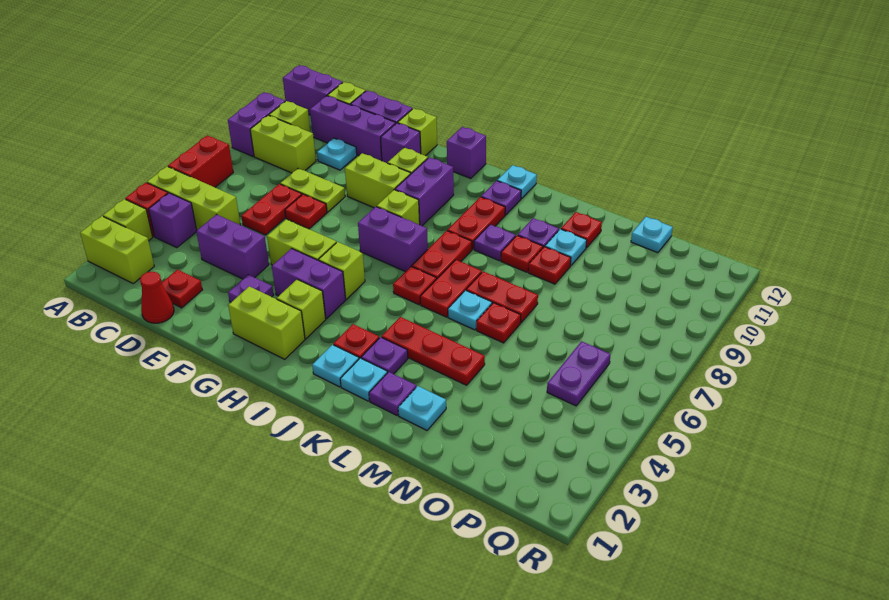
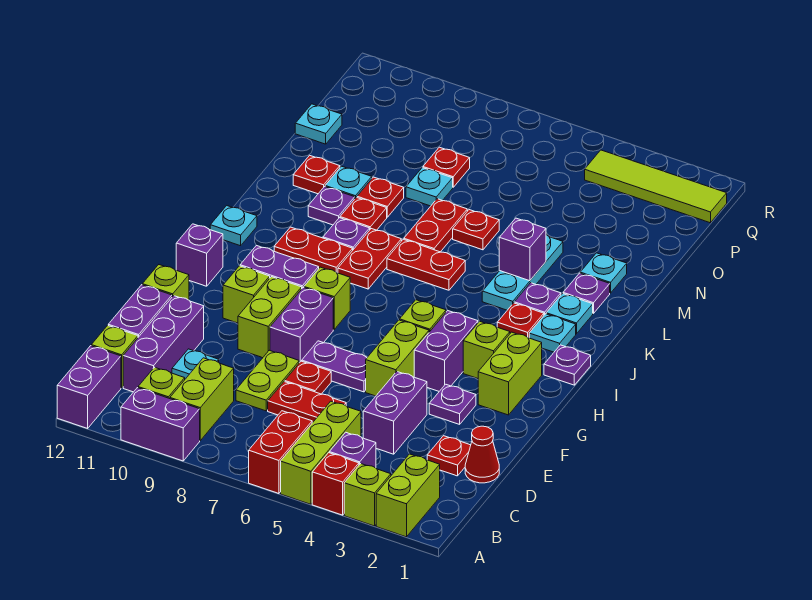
red 1x2 brick [168,135,233,187] -> red 1x2 brick turned to [249,411,312,494]
purple 1x1 brick [381,123,421,163] -> purple 1x1 brick moved to [499,218,546,281]
purple 1x2 brick [358,207,428,272] -> purple 1x2 brick moved to [270,288,333,363]
red 1x1 plate [393,266,437,305] -> red 1x1 plate moved to [423,147,470,187]
red 1x2 plate [412,231,472,278] -> red 1x2 plate turned to [338,229,401,289]
purple 1x1 plate [481,181,521,215] -> purple 1x1 plate moved to [544,345,591,385]
red 1x3 plate [382,317,485,385] -> cyan 1x3 plate [482,235,563,310]
cyan 1x1 plate [448,290,492,330] -> cyan 1x1 plate moved to [406,168,453,206]
purple 1x2 plate [547,341,611,406] -> purple 1x2 plate moved to [302,341,367,392]
none -> lime 1x4 tile [585,150,727,223]

